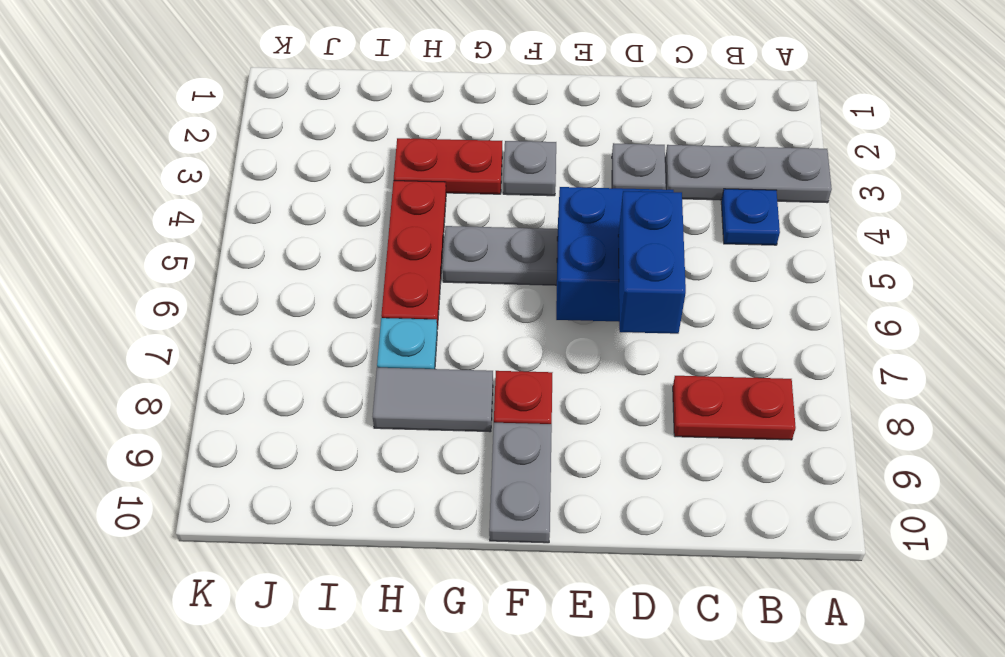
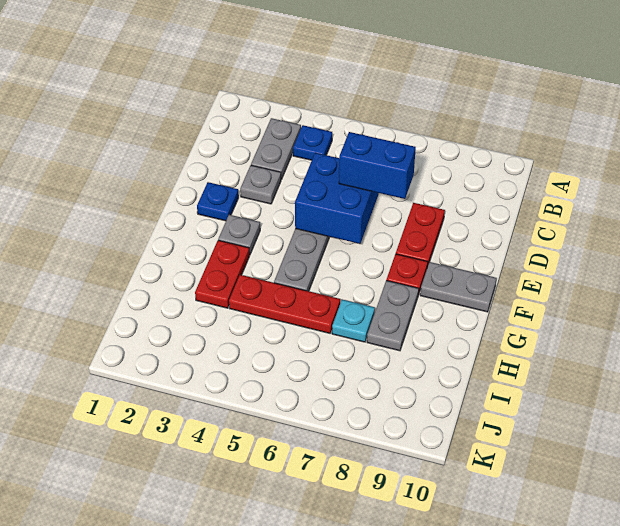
grey 1x3 plate [665,145,832,203] -> grey 1x2 plate [251,118,301,180]
red 1x2 plate [673,376,796,440] -> red 1x2 plate moved to [396,203,445,267]
none -> blue 1x1 plate [197,182,239,221]
grey 1x2 tile [373,368,493,432] -> grey 1x2 plate [367,281,419,351]

